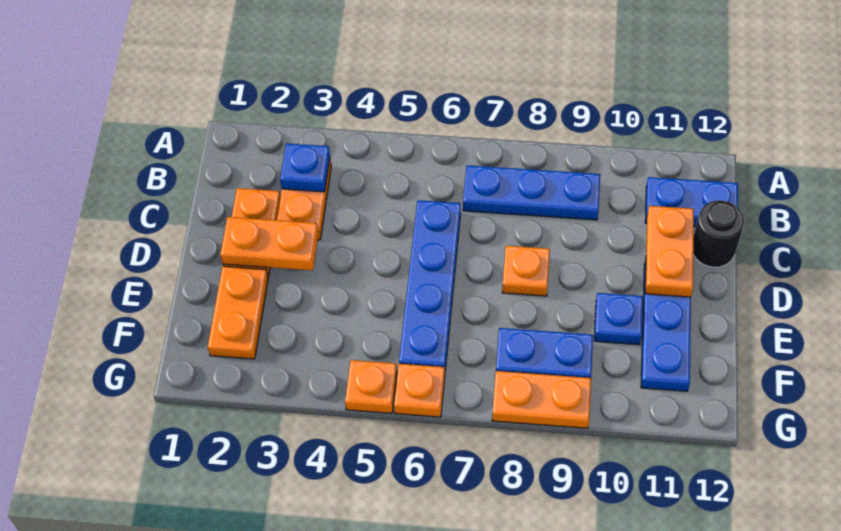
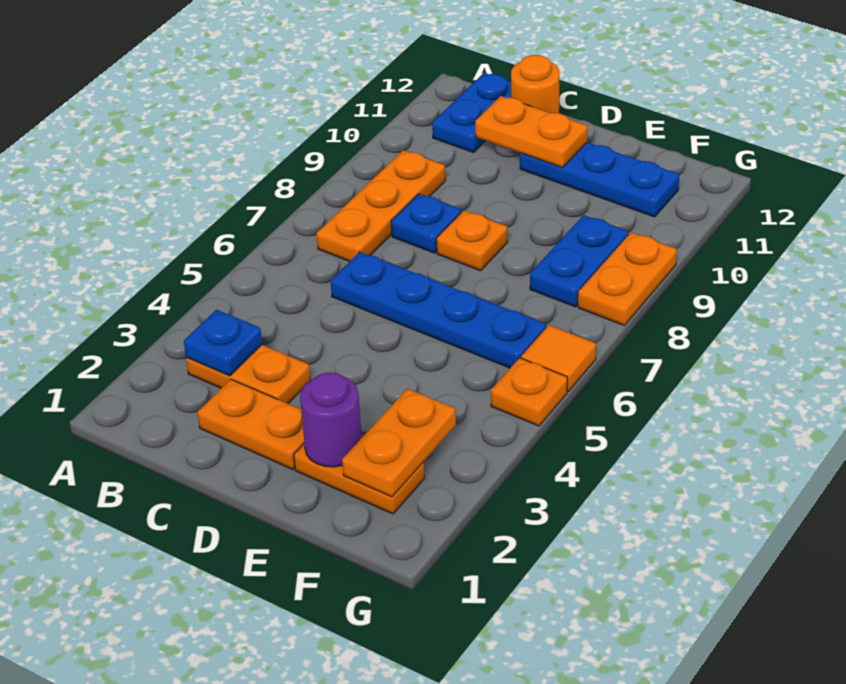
blue 1x3 plate [463,165,600,220] -> orange 1x3 plate [317,150,445,262]
black 1x1 round brick [693,200,744,267] -> orange 1x1 round brick [511,55,560,113]
orange 1x2 plate [220,217,319,270] -> orange 1x2 plate moved to [342,389,456,497]
none -> purple 1x1 round brick [300,373,362,467]
blue 1x1 plate [594,293,643,345] -> blue 1x1 plate moved to [391,194,462,253]
orange 1x1 plate [394,364,445,417] -> orange 1x1 tile [521,325,596,391]

